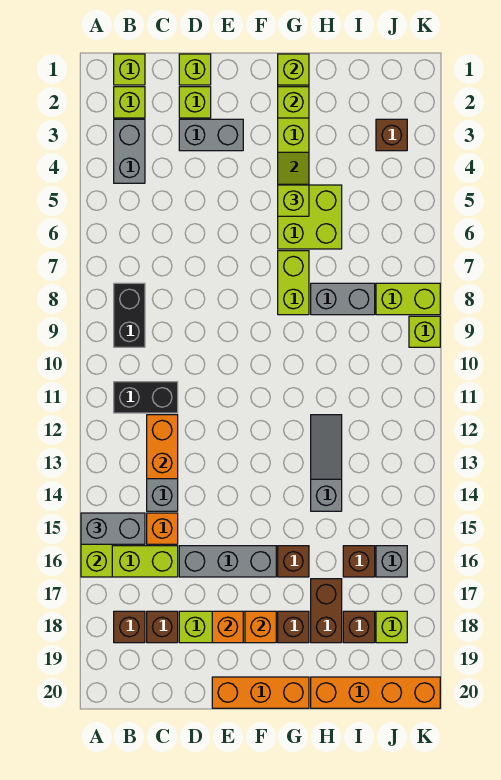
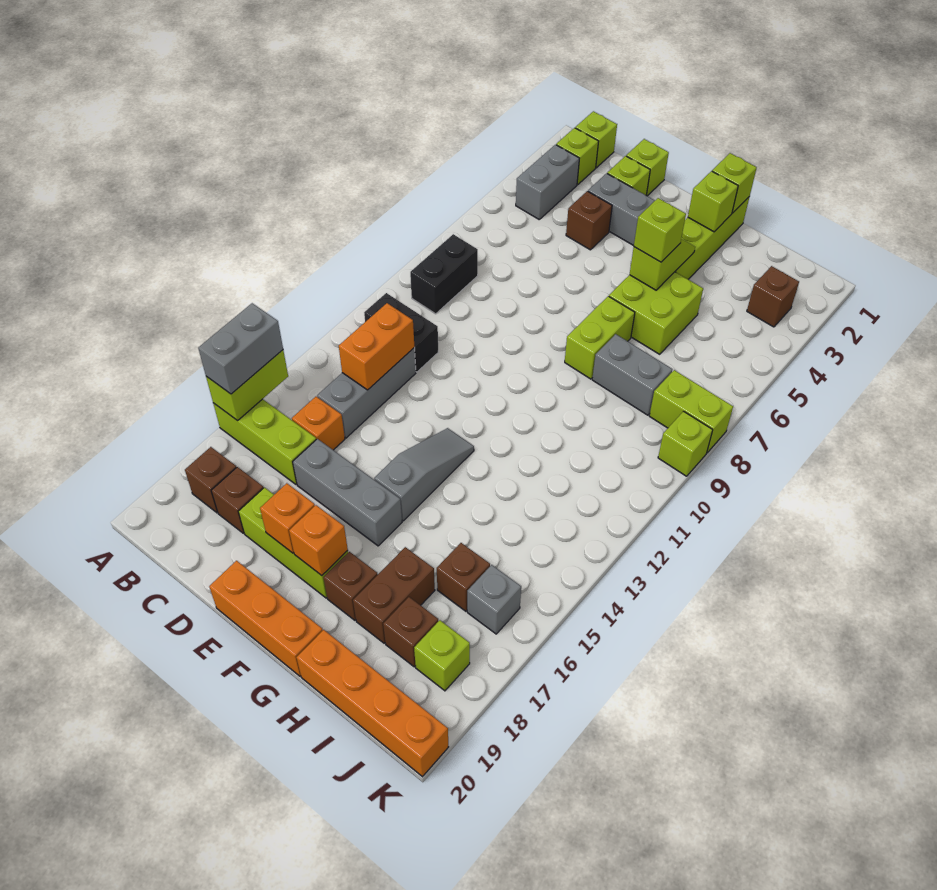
grey 1x2 brick [81,513,145,544] -> grey 1x2 brick turned to [198,303,283,394]
brown 1x1 brick [278,546,309,577] -> brown 1x1 brick moved to [566,191,612,250]
grey 1x3 slope [311,415,342,511] -> grey 1x3 slope moved to [374,428,474,521]

